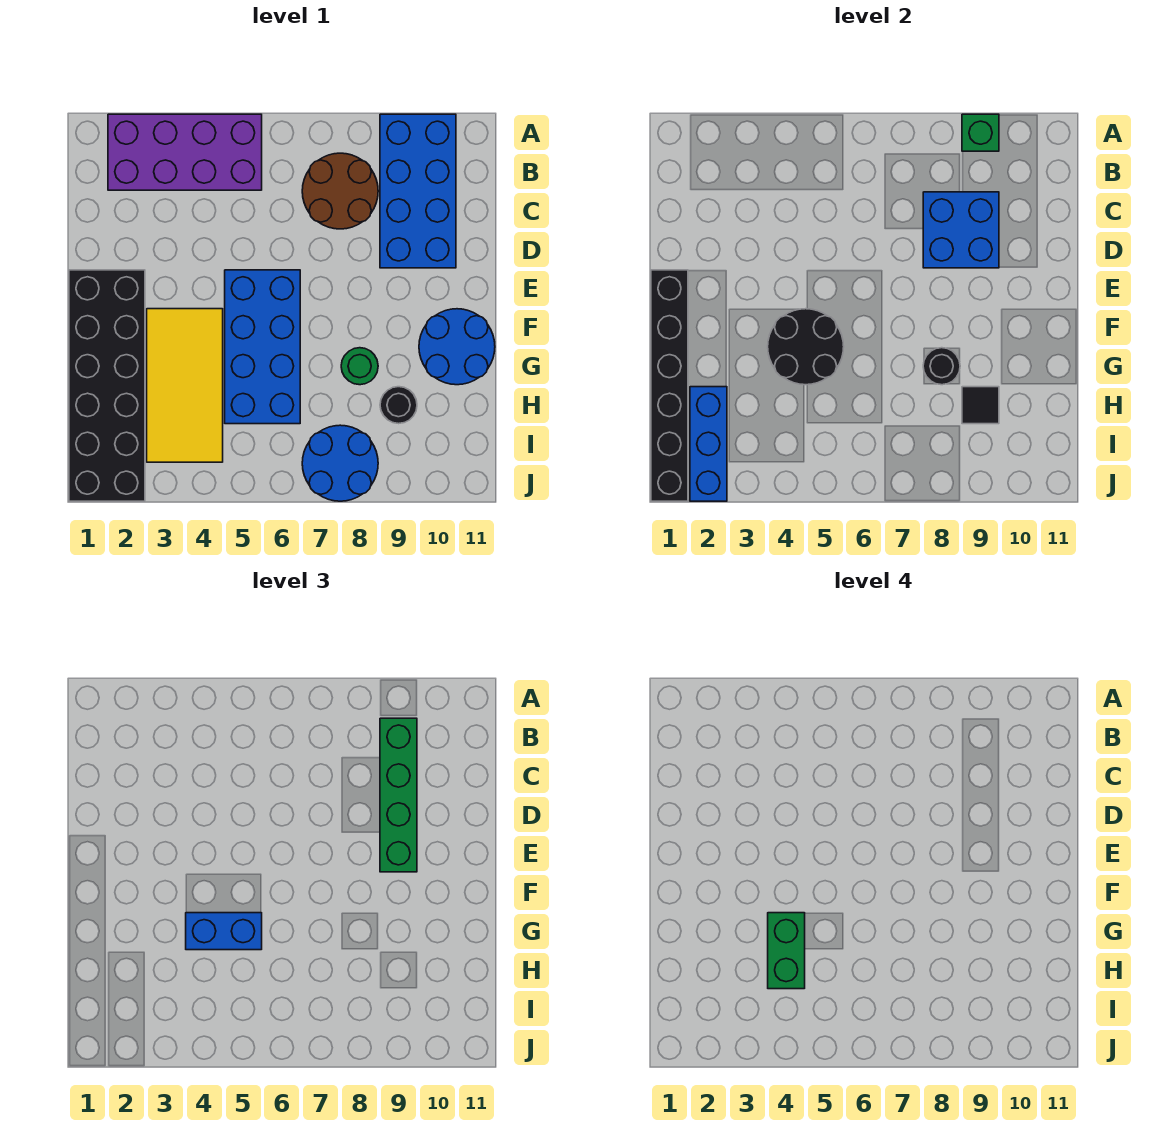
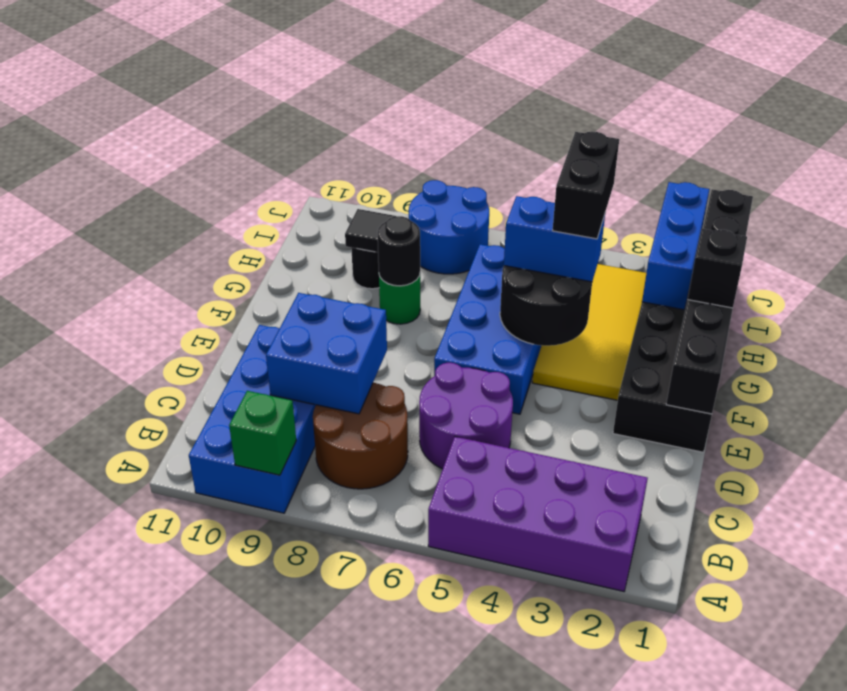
green 1x4 brick [380,718,417,872] -> none
none -> purple 2x2 round brick [419,363,513,469]
blue 2x2 round brick [419,309,495,385] -> none
none -> black 1x1 brick [688,229,747,308]
green 1x2 brick [768,913,805,989] -> black 1x2 brick [552,131,619,239]

